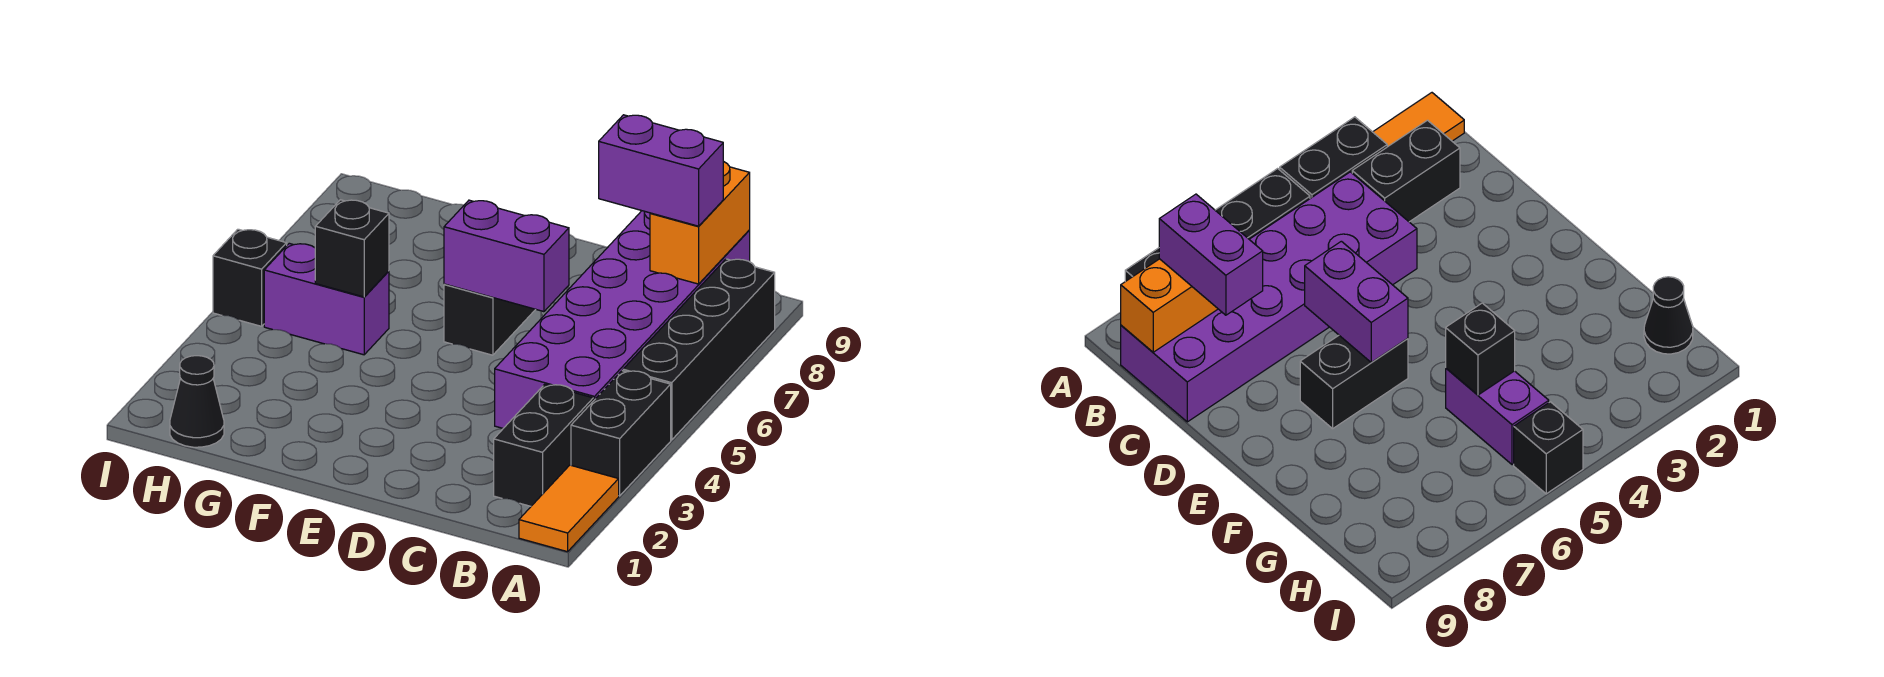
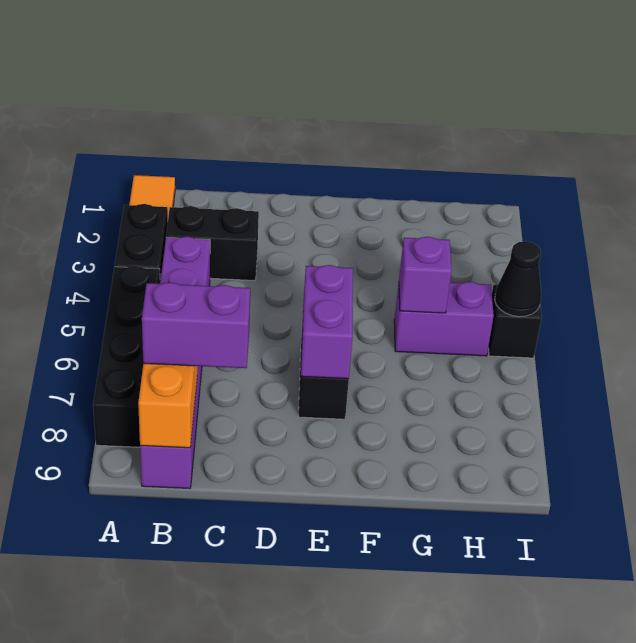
black 1x2 brick [494,384,593,506] -> black 1x2 brick turned to [166,206,259,281]
purple 2x6 brick [495,211,750,428] -> purple 1x6 brick [140,237,210,488]
purple 1x2 brick [444,200,569,312] -> purple 1x2 brick turned to [301,265,353,379]
black 1x1 brick [315,200,389,297] -> purple 1x1 brick [399,237,452,313]
black 1x1 cone [170,356,224,447] -> black 1x1 cone moved to [495,241,541,317]

